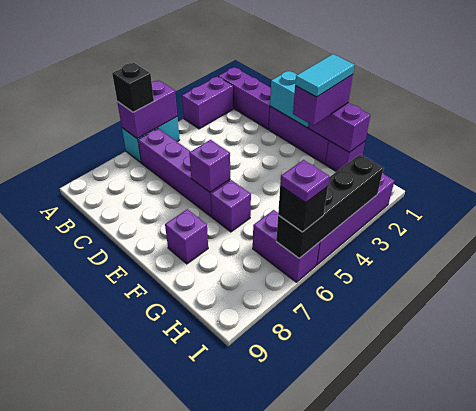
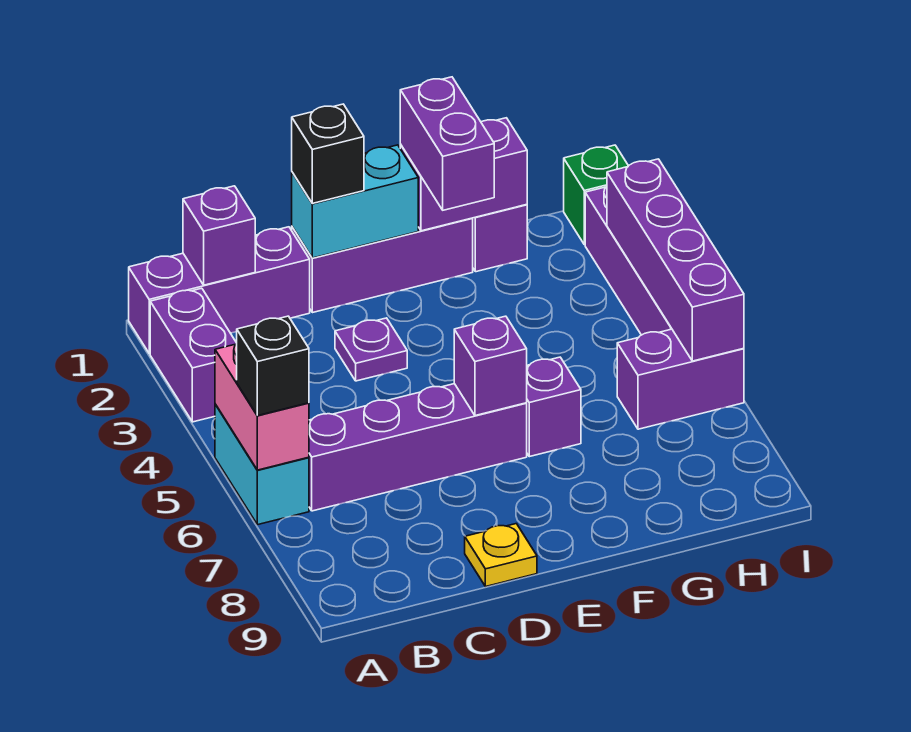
purple 1x2 brick [117,80,177,139] -> pink 1x2 brick [215,344,309,470]
none -> yellow 1x1 plate [465,524,537,587]
cyan 1x2 tile [295,54,354,97] -> none
purple 1x1 brick [165,209,208,264] -> purple 1x1 brick moved to [183,186,255,285]
none -> green 1x1 brick [564,145,628,244]
black 1x4 brick [276,155,383,258] -> purple 1x4 brick [607,159,744,361]
black 1x1 brick [278,186,328,232] -> black 1x1 brick moved to [292,104,364,203]
purple 1x1 plate [280,160,330,203] -> purple 1x1 plate moved to [335,318,407,381]

